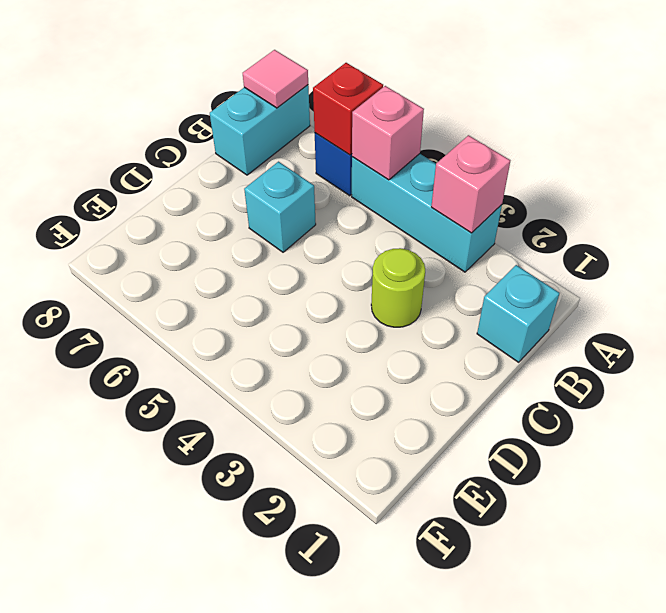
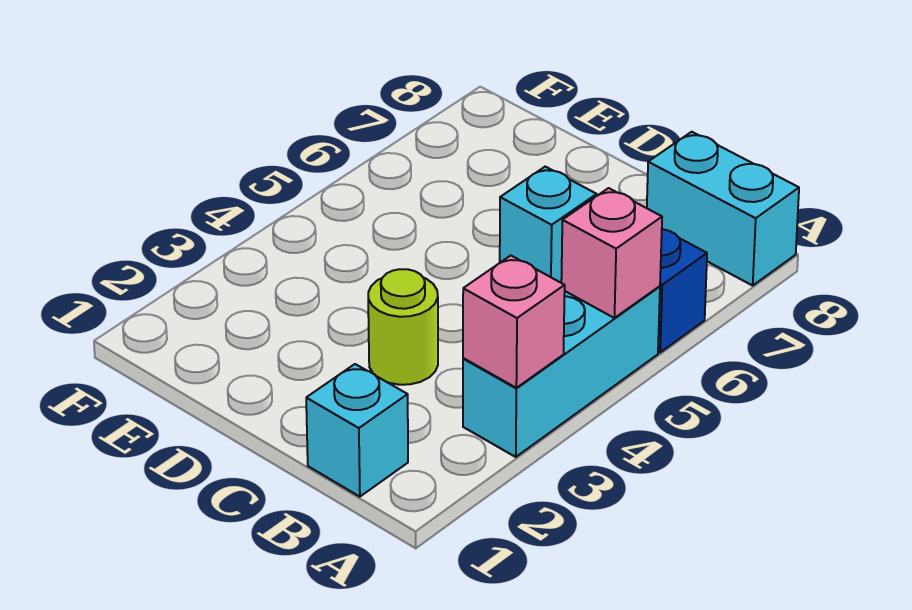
red 1x1 brick [313,63,383,155] -> none
pink 1x1 tile [243,50,308,108] -> none

